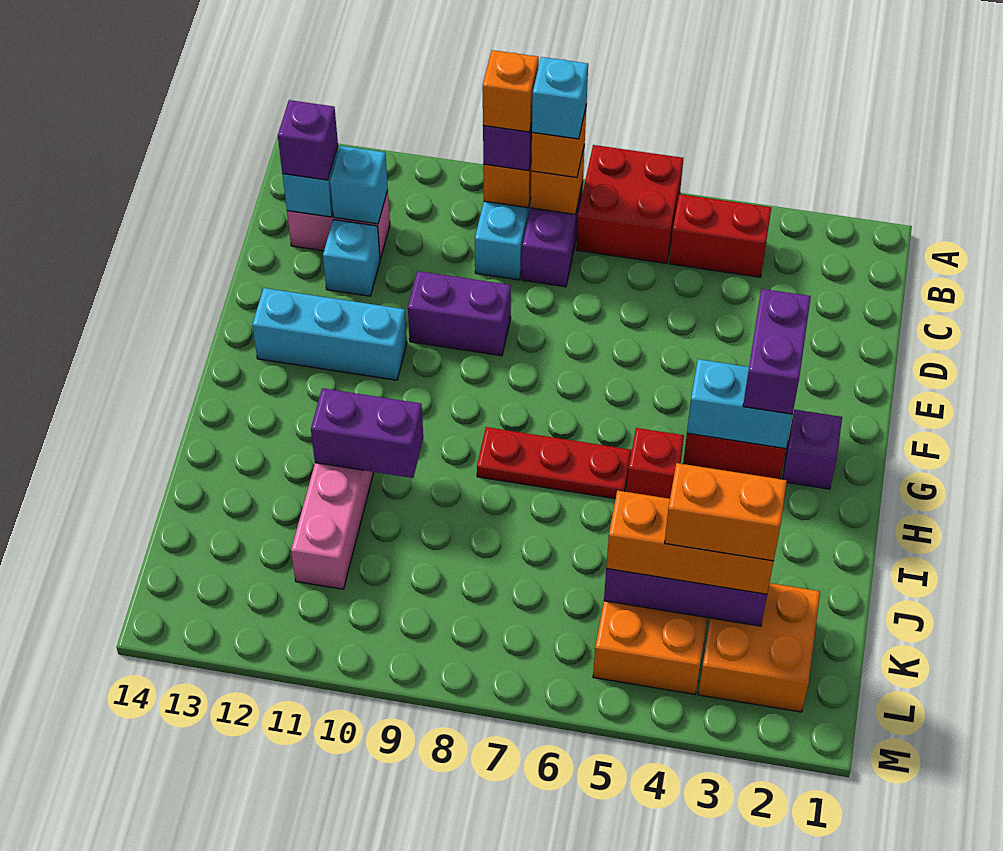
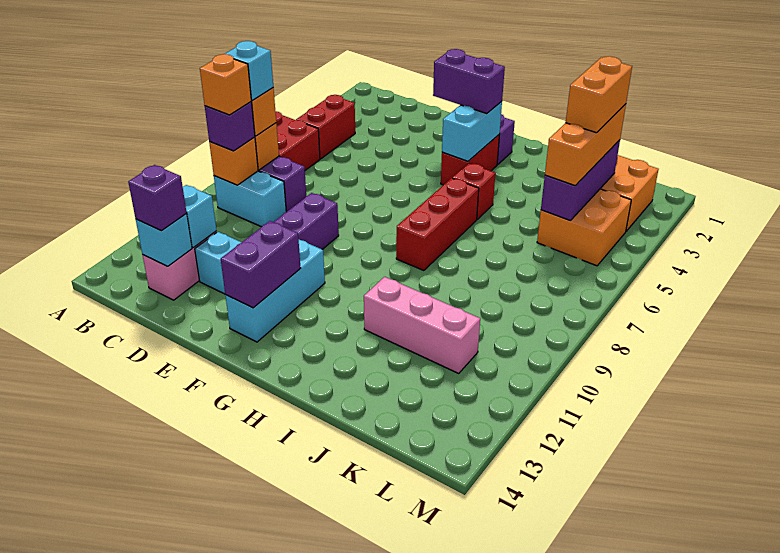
red 1x3 plate [477,427,631,499] -> red 1x3 brick [396,178,479,271]
purple 1x2 brick [311,388,423,478] -> purple 1x2 brick moved to [221,221,301,308]

